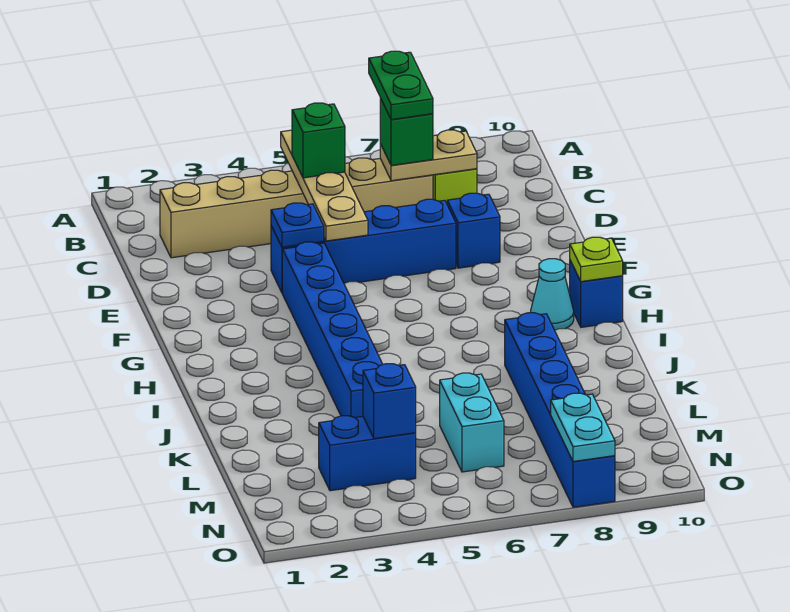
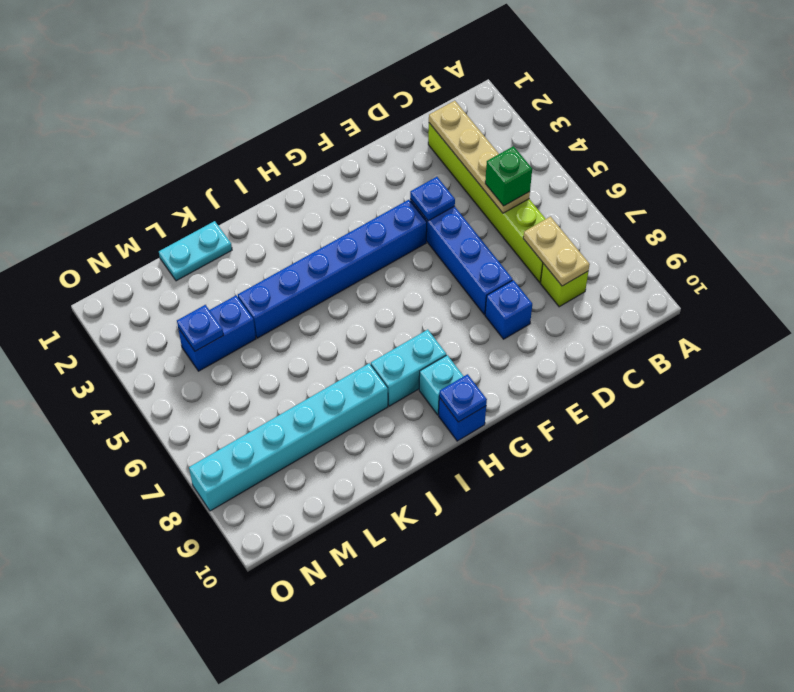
tan 1x4 plate [281,130,368,241] -> tan 1x4 plate turned to [429,101,530,213]
green 1x2 plate [369,51,433,120] -> none
tan 1x6 brick [160,158,433,258] -> lime 1x6 brick [428,123,545,282]
green 1x1 brick [380,98,433,165] -> none
cyan 1x1 cone [531,259,574,330] -> cyan 1x1 brick [419,355,464,415]
lime 1x1 plate [570,237,623,282] -> blue 1x1 plate [439,374,487,422]
blue 1x6 brick [505,313,615,507] -> cyan 1x6 brick [189,363,388,511]
cyan 1x2 brick [440,373,504,472] -> cyan 1x2 brick moved to [371,330,446,406]
blue 1x2 brick [319,416,416,491] -> blue 1x2 brick turned to [178,296,256,371]
blue 1x1 brick [363,364,416,439] -> blue 1x1 plate [177,305,224,351]
cyan 1x2 plate [551,393,615,461] -> cyan 1x2 plate moved to [159,221,232,281]

